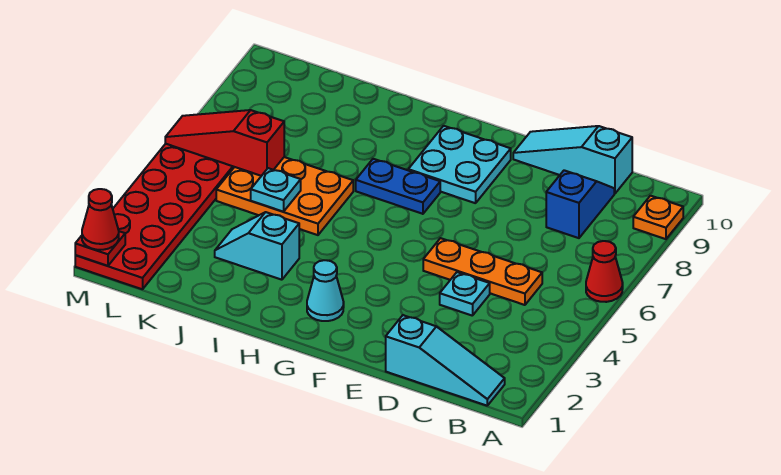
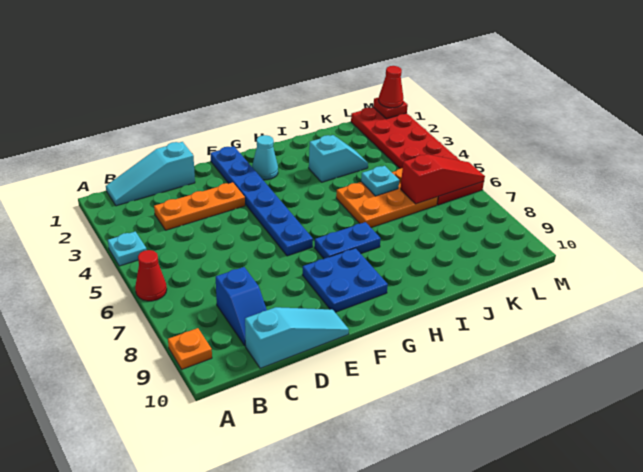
orange 1x3 plate [423,238,542,305] -> orange 1x3 plate moved to [154,182,245,230]
cyan 1x1 plate [440,272,490,316] -> cyan 1x1 plate moved to [108,232,147,266]
none -> blue 1x6 plate [210,146,313,256]
cyan 2x2 plate [408,126,511,203] -> blue 2x2 plate [302,248,388,312]

